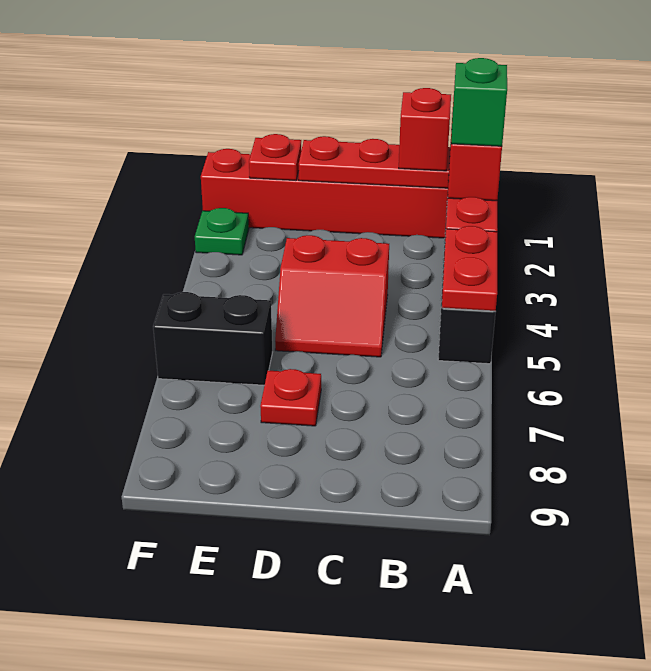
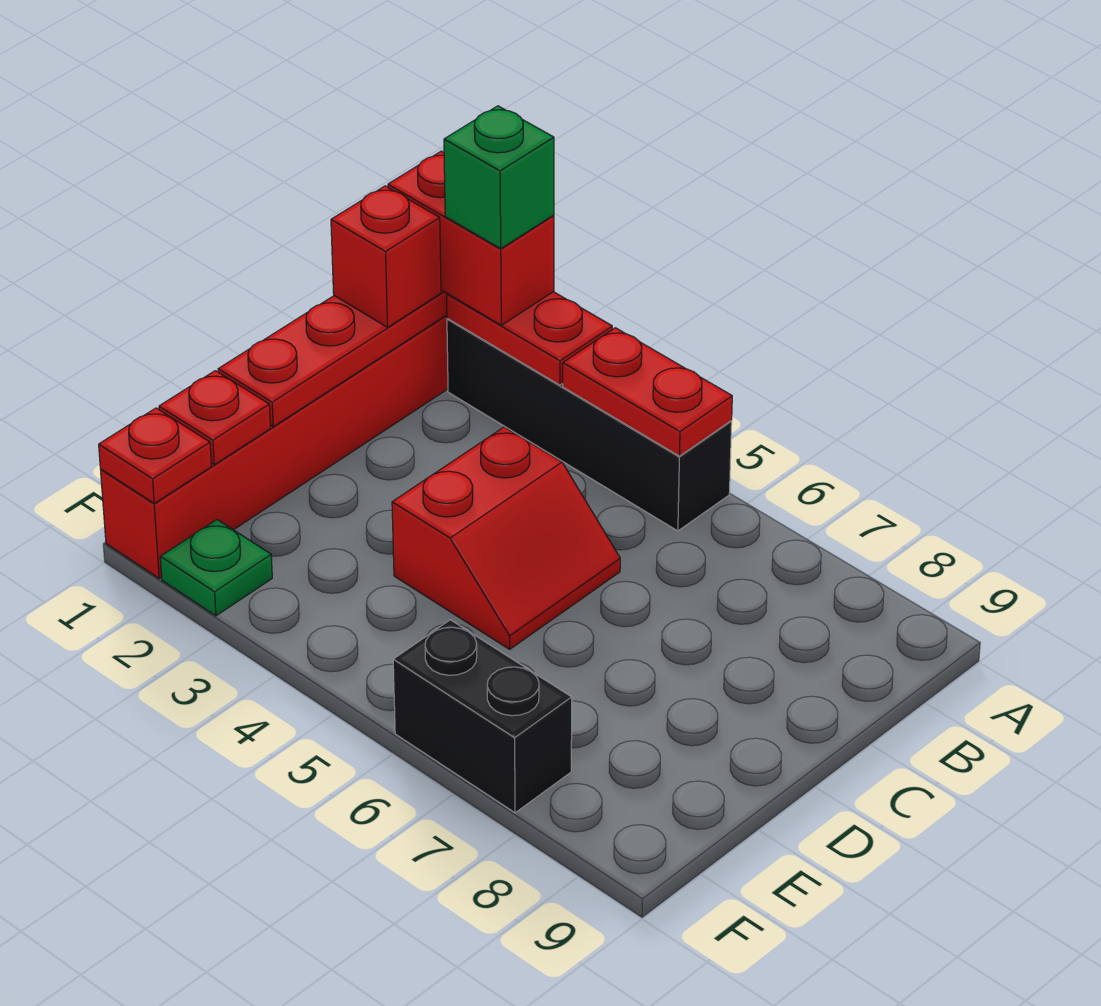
red 1x1 plate [260,369,321,426] -> red 1x1 plate moved to [99,408,211,503]
black 1x2 brick [153,292,272,385] -> black 1x2 brick turned to [393,620,572,813]

